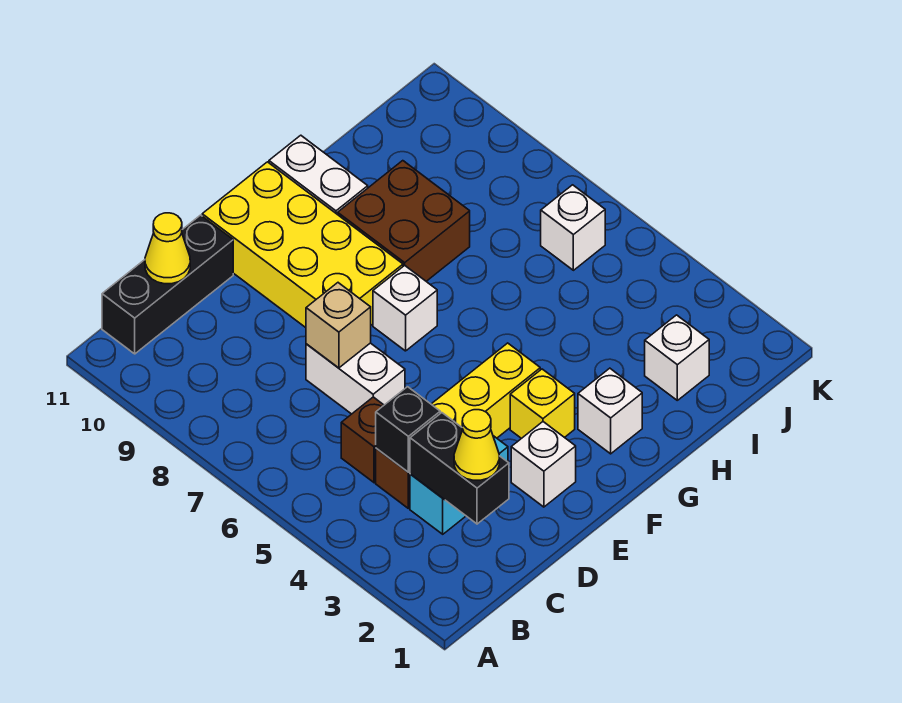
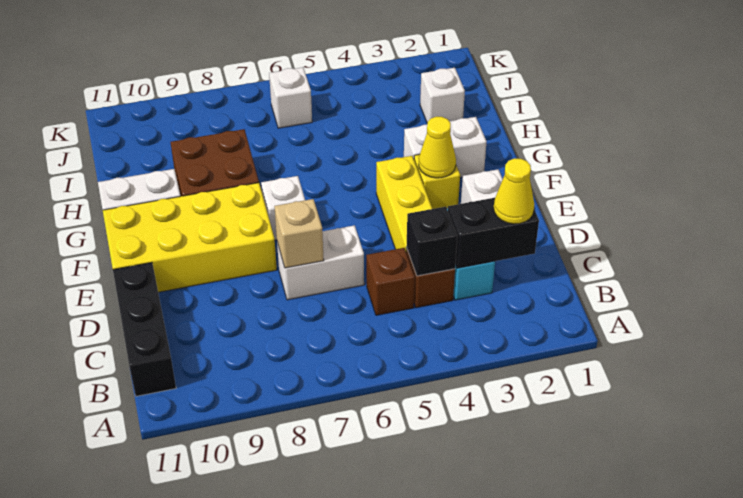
yellow 1x1 cone [145,213,190,284] -> yellow 1x1 cone moved to [419,117,456,178]
white 1x1 brick [578,368,642,454] -> white 1x2 brick [404,117,487,178]

